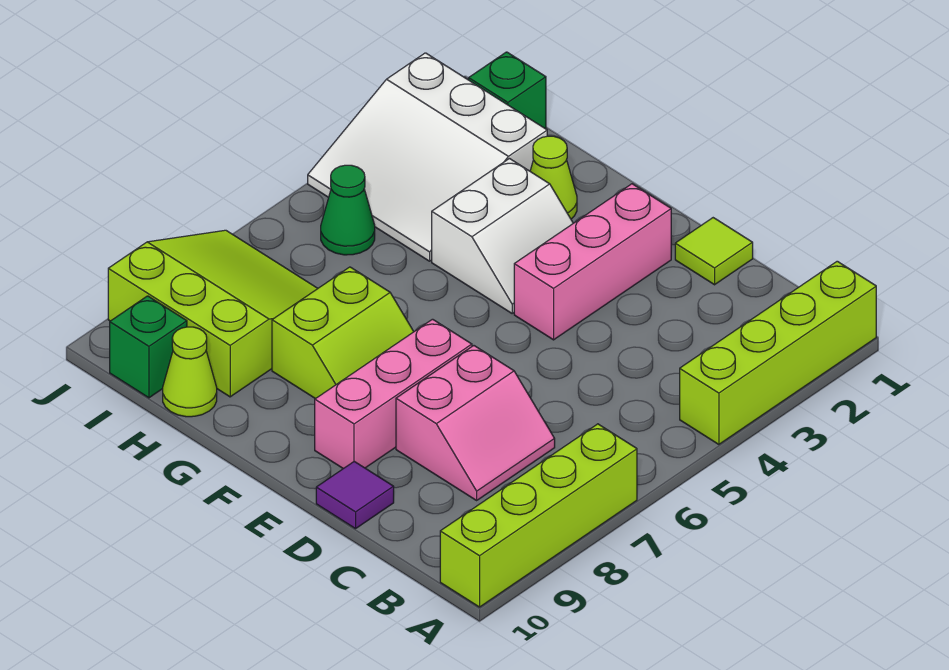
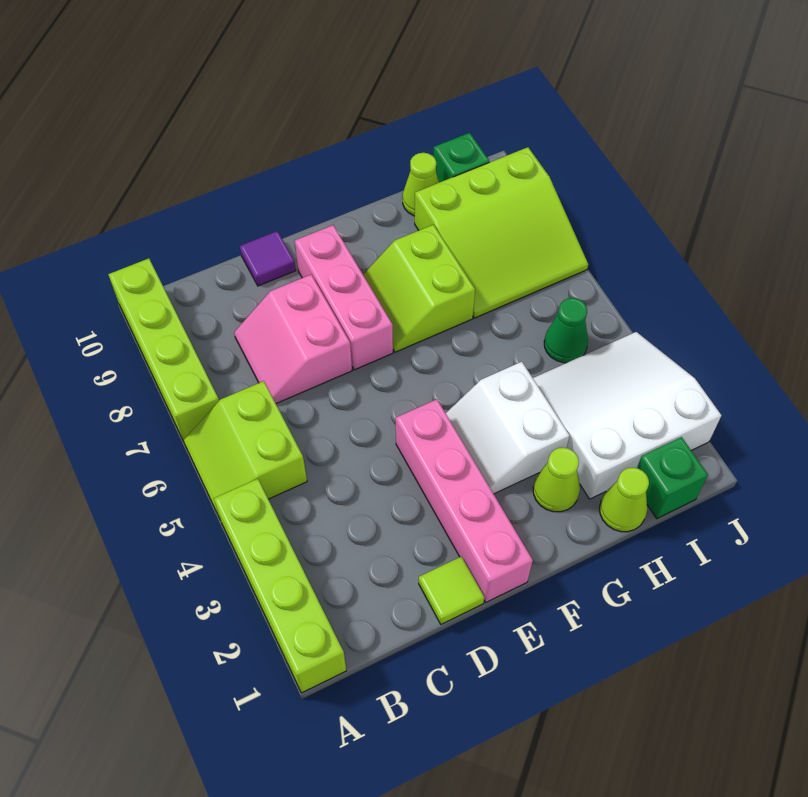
none -> lime 2x2 slope [184,381,307,518]
pink 1x3 brick [514,184,671,340] -> pink 1x4 brick [396,399,533,602]
none -> lime 1x1 cone [599,468,649,532]

